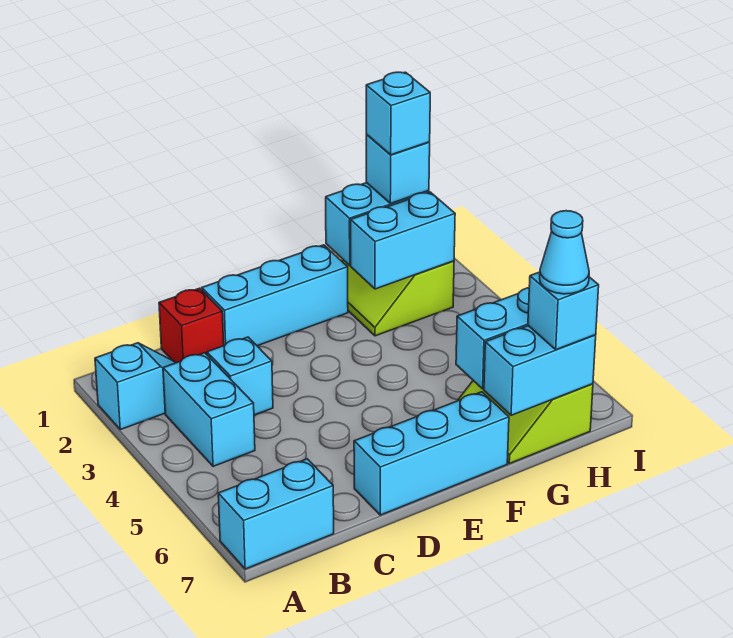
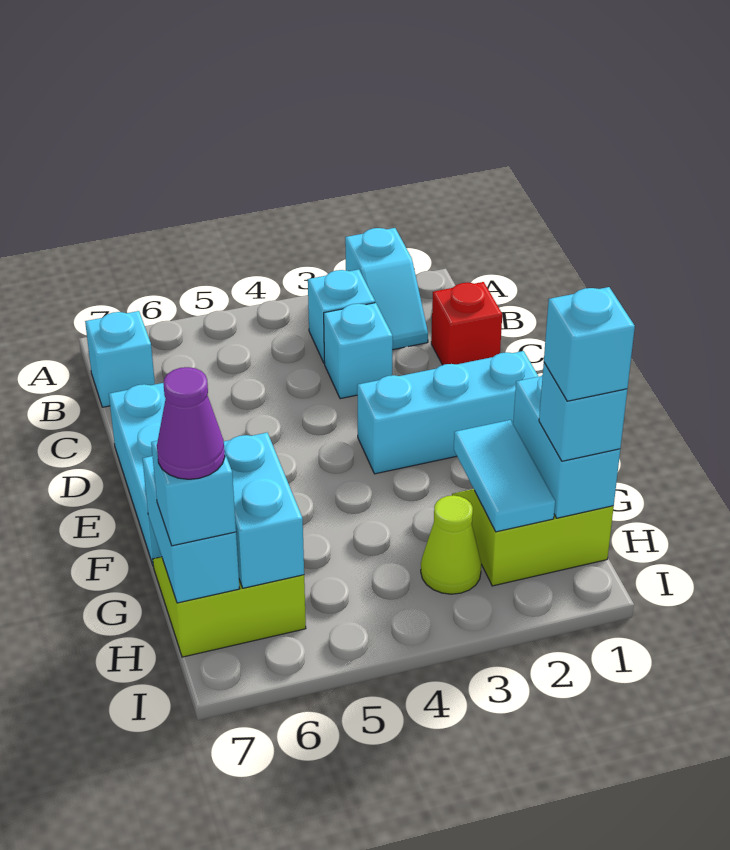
cyan 1x2 brick [218,459,334,569] -> cyan 1x1 brick [85,311,155,407]
cyan 1x2 brick [163,353,255,466] -> cyan 1x1 brick [308,269,375,363]
cyan 1x3 brick [202,245,348,346] -> cyan 1x3 brick turned to [357,351,539,474]
cyan 1x2 brick [351,192,455,289] -> cyan 1x2 tile [454,420,555,532]
none -> lime 1x1 cone [421,495,481,594]
cyan 1x1 cone [540,211,589,294] -> purple 1x1 cone [157,367,225,479]

